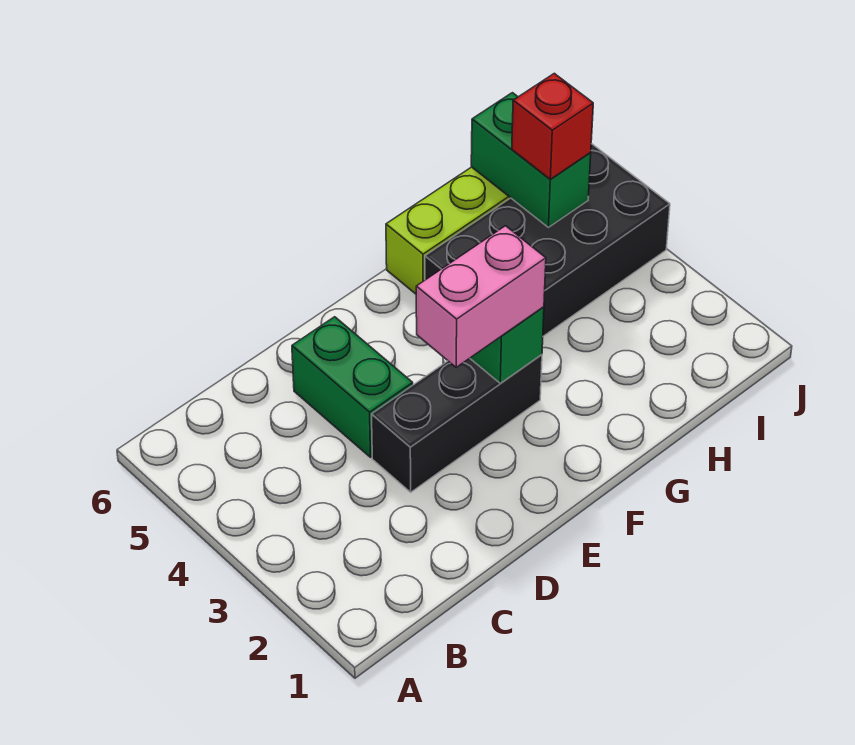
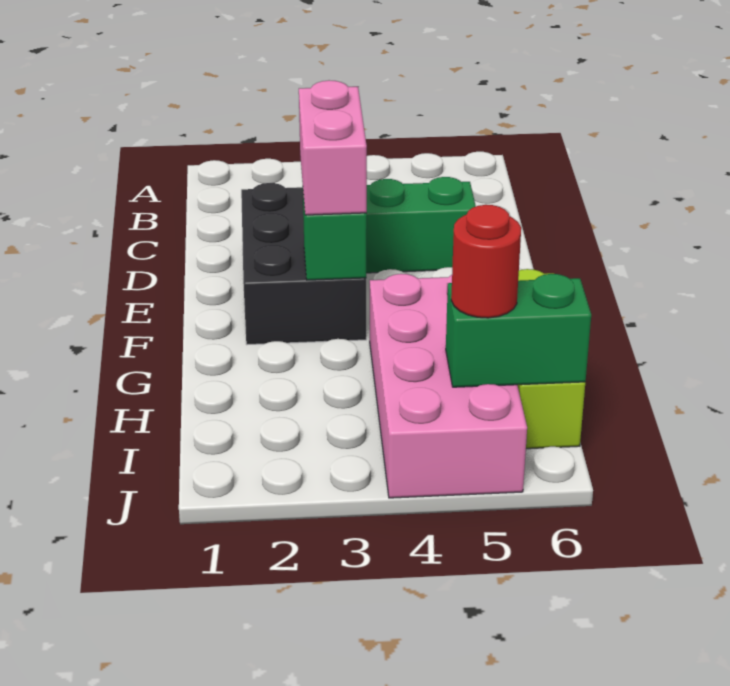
black 1x3 brick [372,355,542,492] -> black 2x3 brick [241,183,366,345]
black 2x4 brick [425,144,670,336] -> pink 2x4 brick [370,274,527,498]
red 1x1 brick [512,73,593,179] -> red 1x1 round brick [451,205,521,318]

